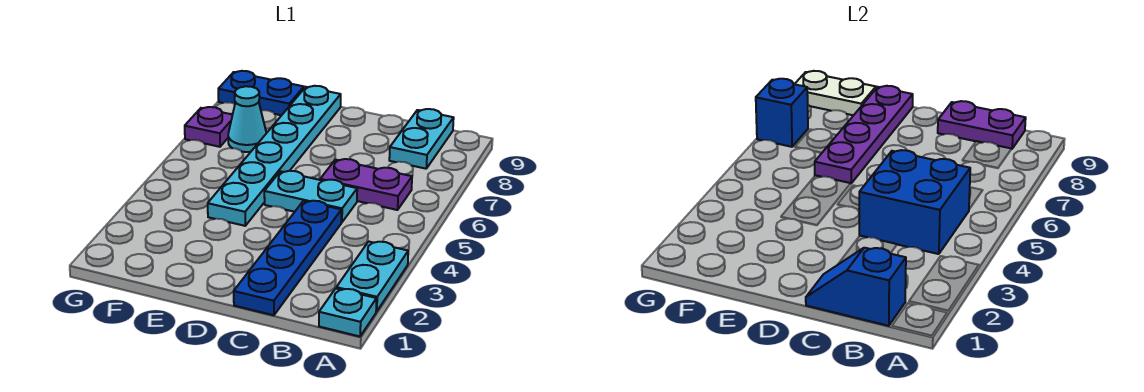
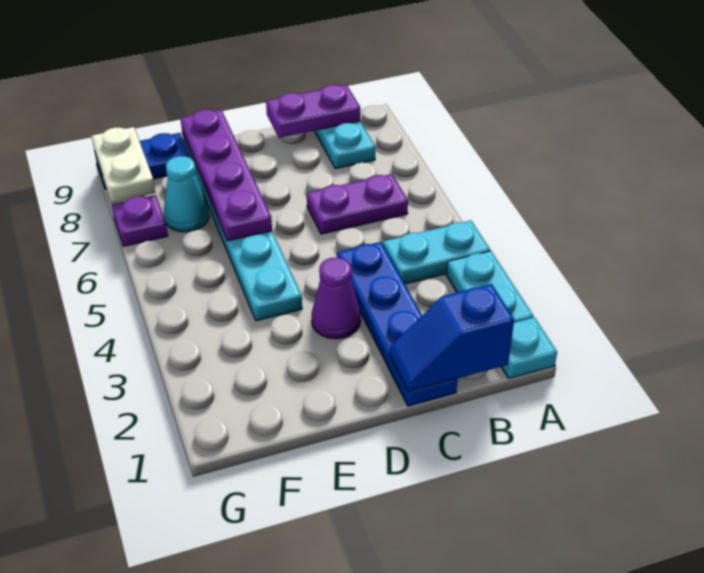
blue 2x2 brick [859,150,970,254] -> none
cyan 1x2 plate [264,171,357,222] -> cyan 1x2 plate moved to [383,221,490,284]
none -> purple 1x1 cone [311,258,361,339]
white 1x2 plate [795,71,876,115] -> white 1x2 plate turned to [92,127,155,203]
blue 1x1 brick [756,79,808,147] -> none

